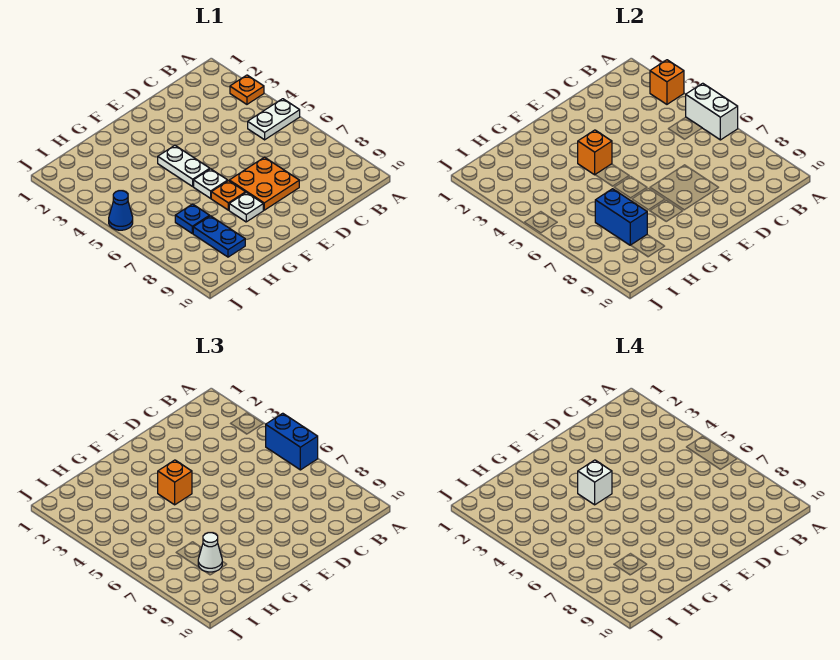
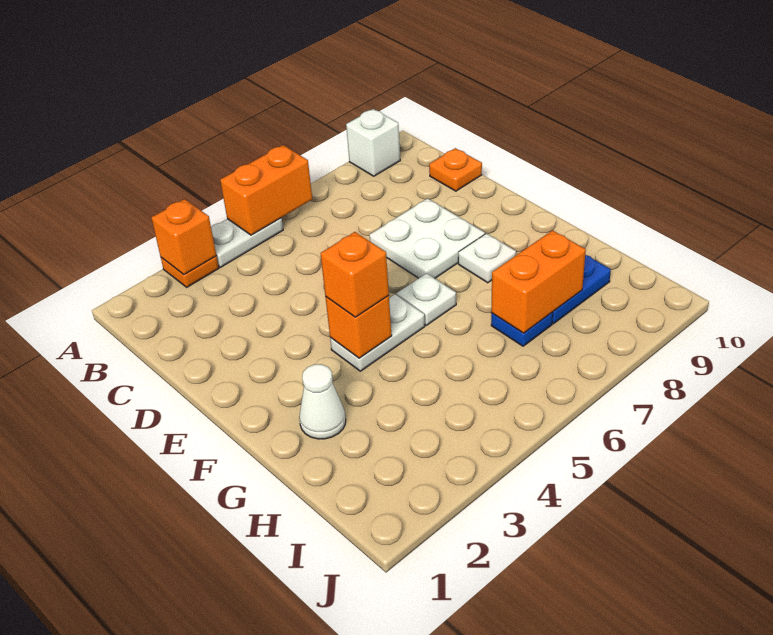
white 1x2 plate [248,99,300,140] -> white 1x2 plate turned to [211,218,283,267]
white 1x2 brick [686,83,738,140] -> orange 1x2 brick [220,145,312,235]
blue 1x2 brick [266,413,318,470] -> none
orange 2x2 plate [229,157,299,210] -> white 2x2 plate [369,198,485,278]
white 1x1 brick [578,460,612,505] -> white 1x1 brick moved to [346,109,400,176]
orange 1x1 plate [211,181,246,210] -> orange 1x1 plate moved to [429,148,482,191]
blue 1x2 brick [595,189,647,245] -> orange 1x2 brick [491,230,586,333]
white 1x1 cone [198,533,222,572] -> white 1x1 cone moved to [299,364,346,439]
blue 1x1 cone [109,191,133,230] -> none

